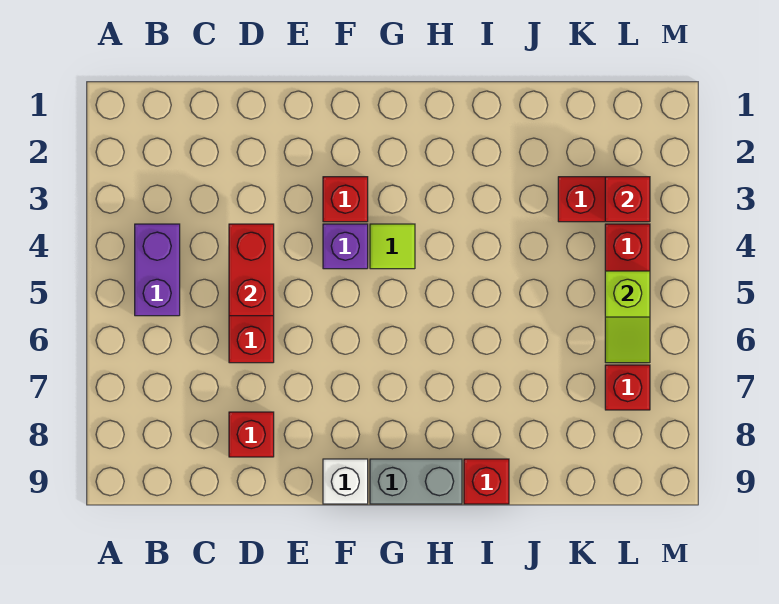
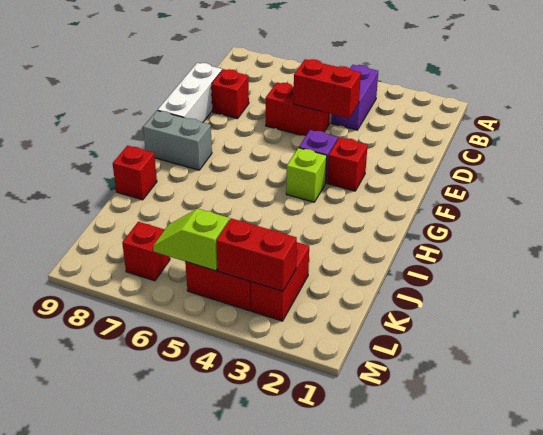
purple 1x2 brick [135,224,180,316] -> purple 1x2 brick turned to [331,65,378,130]
white 1x1 brick [323,459,368,504] -> white 1x3 brick [158,63,222,122]
lime 1x1 tile [370,224,415,269] -> lime 1x1 brick [286,148,327,202]
grey 1x2 brick [370,459,462,504] -> grey 1x2 brick turned to [143,110,212,170]
red 1x1 brick [605,177,650,222] -> red 1x2 brick [216,218,297,291]

